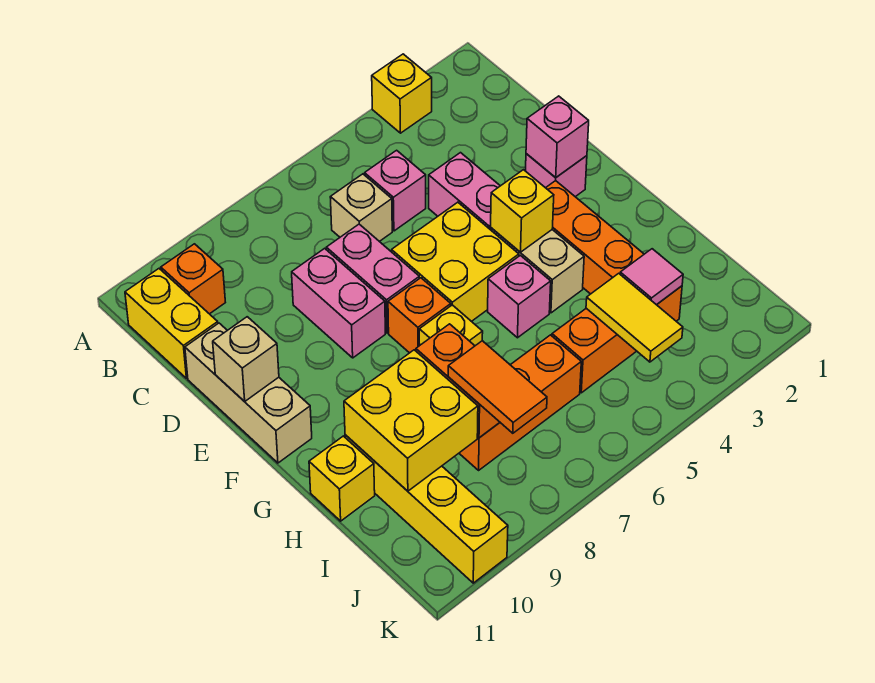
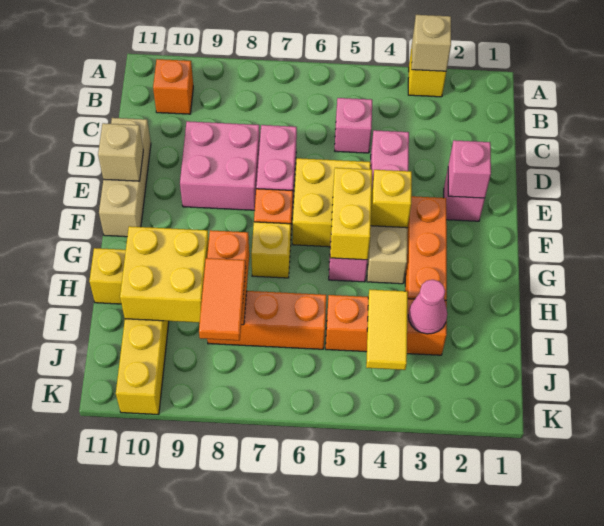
yellow 1x2 brick [125,269,218,378] -> yellow 1x2 brick moved to [330,168,372,260]
tan 1x1 brick [330,174,392,242] -> tan 1x1 brick moved to [412,15,451,71]
pink 1x2 brick [292,248,385,358] -> pink 2x2 brick [180,121,260,210]
pink 1x1 tile [620,249,683,305] -> pink 1x1 cone [408,280,447,334]

